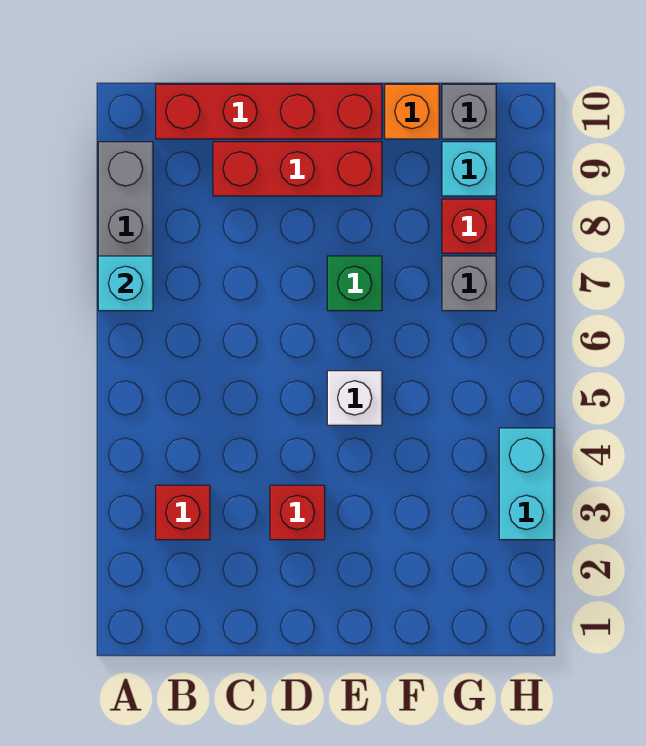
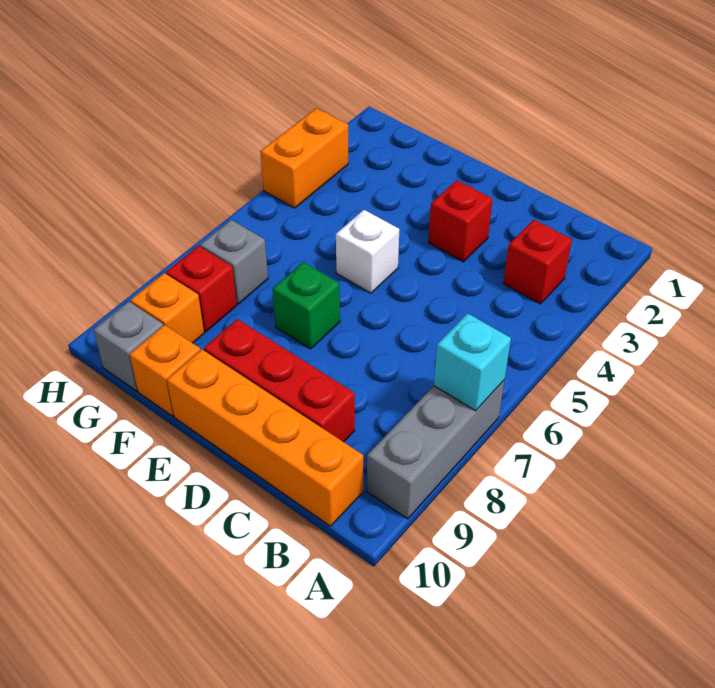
red 1x4 brick [156,84,382,139] -> orange 1x4 brick [167,350,363,526]
cyan 1x1 brick [442,142,496,196] -> orange 1x1 brick [131,273,204,343]
cyan 1x2 brick [499,428,554,540] -> orange 1x2 brick [260,108,348,208]

